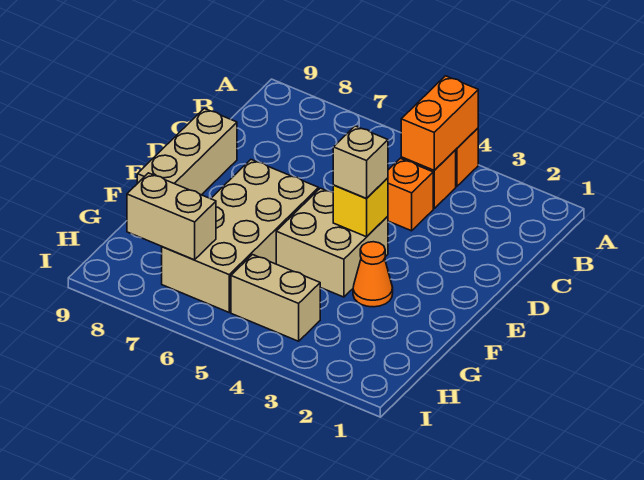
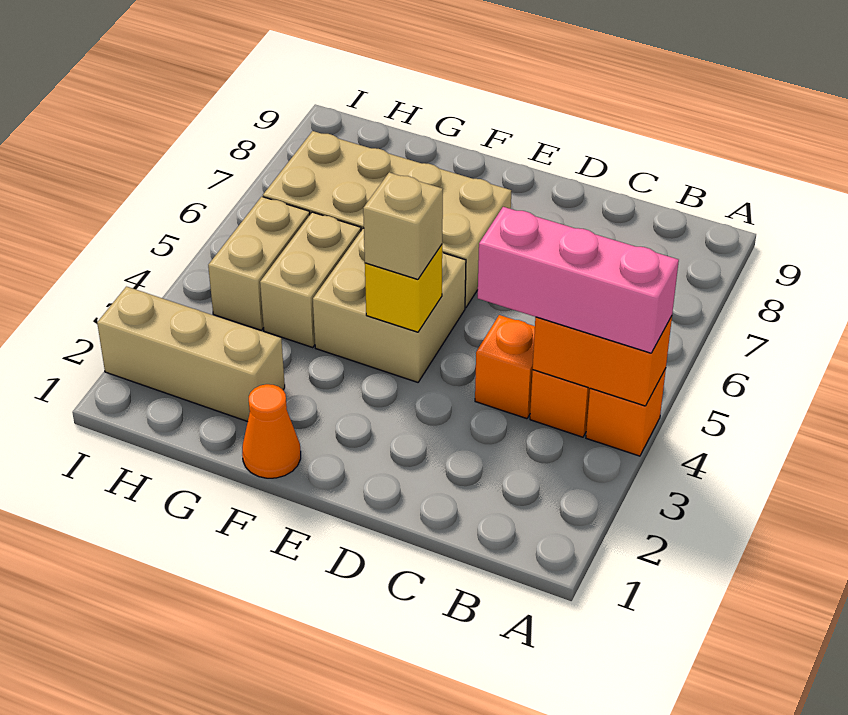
none -> pink 1x3 brick [478,207,679,353]
tan 1x3 brick [137,109,237,195] -> tan 1x3 brick moved to [97,287,285,422]
orange 1x1 cone [353,242,393,307] -> orange 1x1 cone moved to [242,384,301,478]
tan 1x2 brick [127,173,216,260] -> tan 1x2 brick moved to [260,212,361,347]

